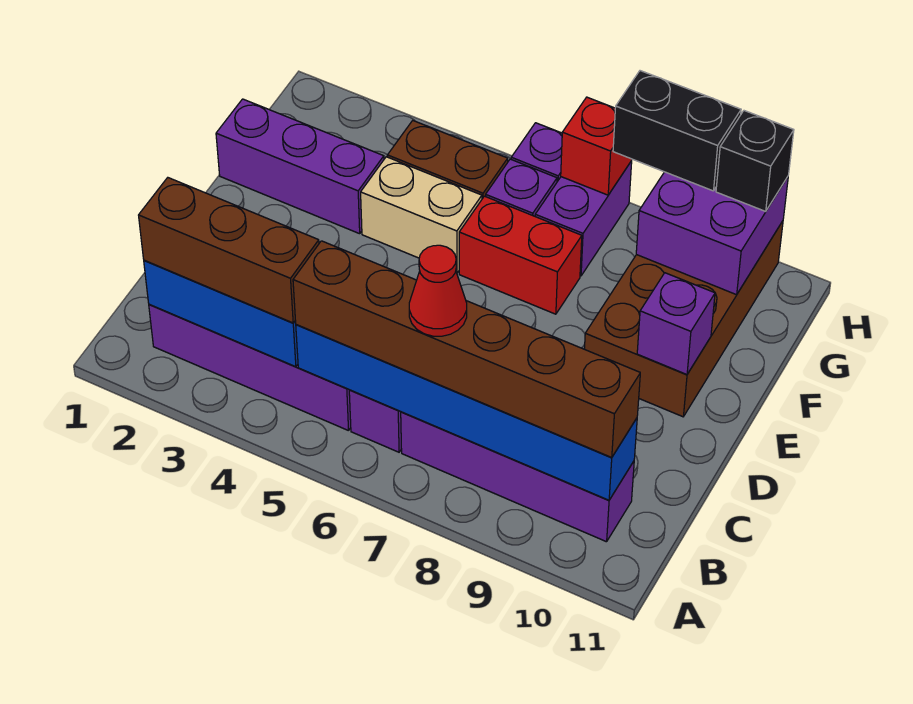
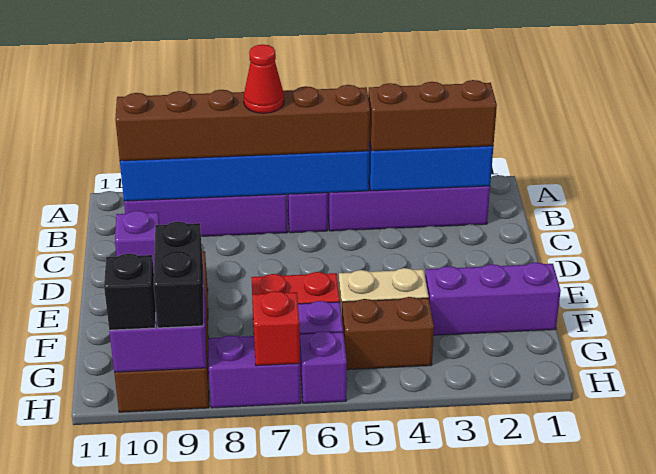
purple 1x2 brick [535,161,632,276] -> purple 1x2 brick turned to [208,335,301,408]
black 1x2 brick [613,71,741,191] -> black 1x2 brick turned to [154,221,204,328]

